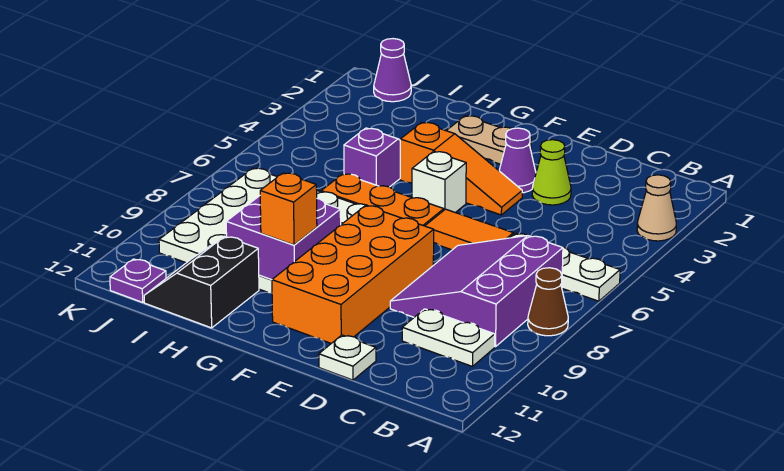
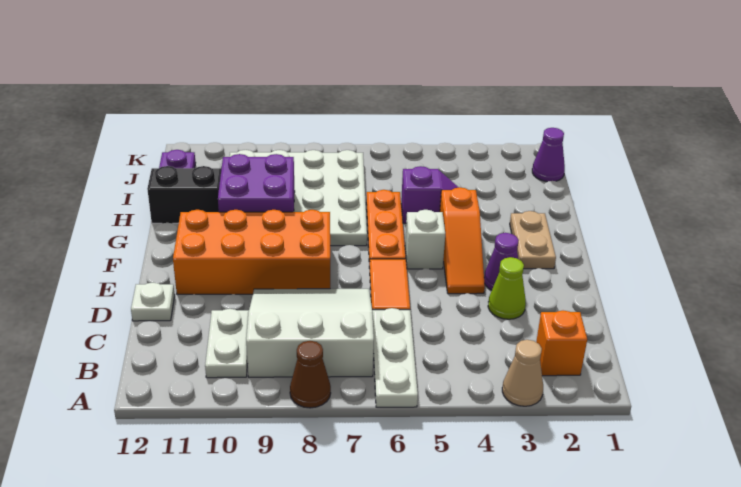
purple 3x3 slope [390,236,563,347] -> white 3x3 slope [246,289,374,377]
orange 1x1 brick [260,173,317,245] -> orange 1x1 brick moved to [536,311,587,376]

